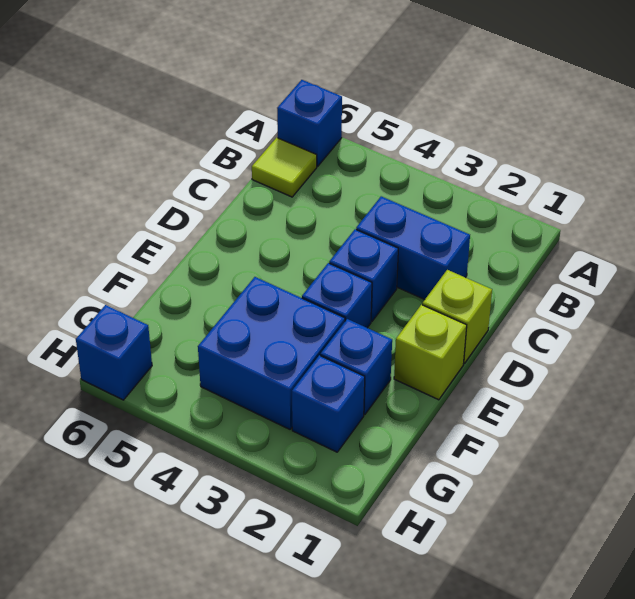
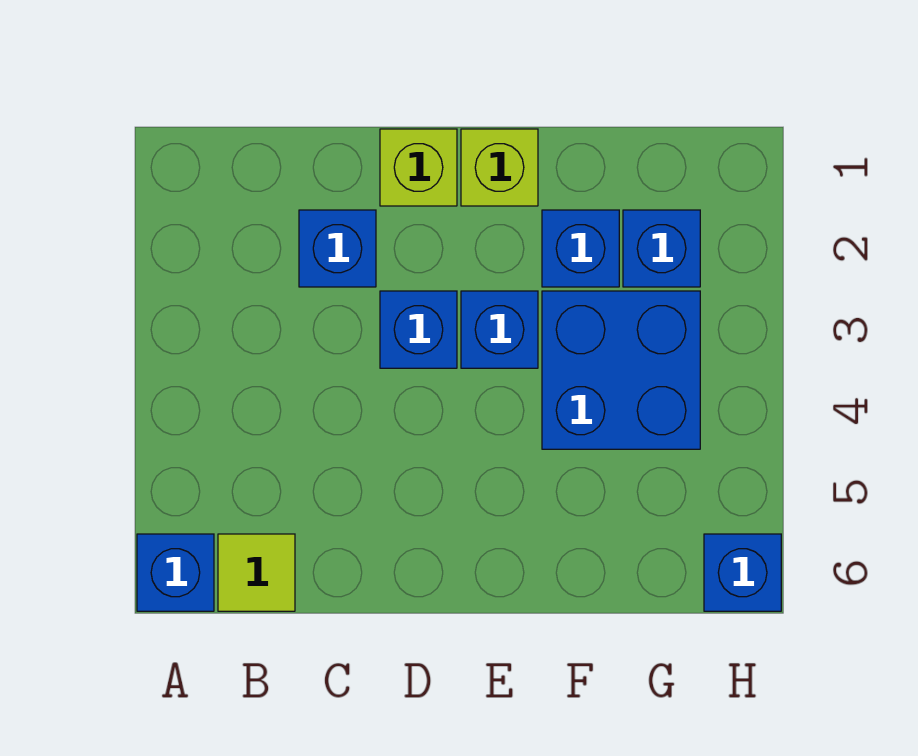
blue 1x2 brick [356,196,470,299] -> blue 1x1 brick [299,210,376,287]

